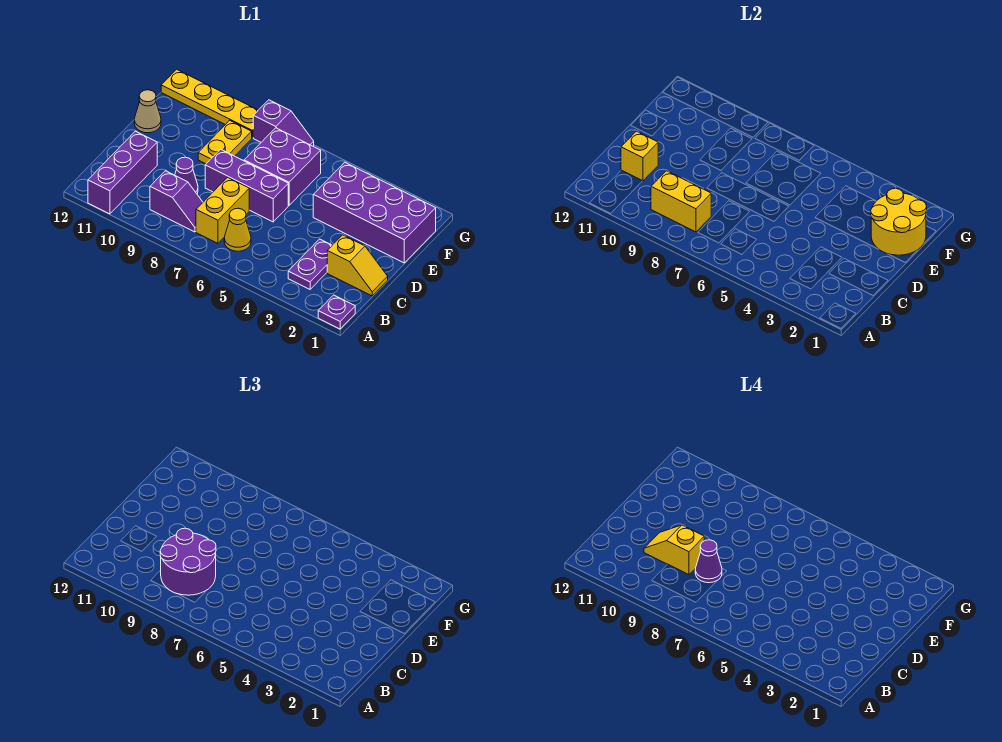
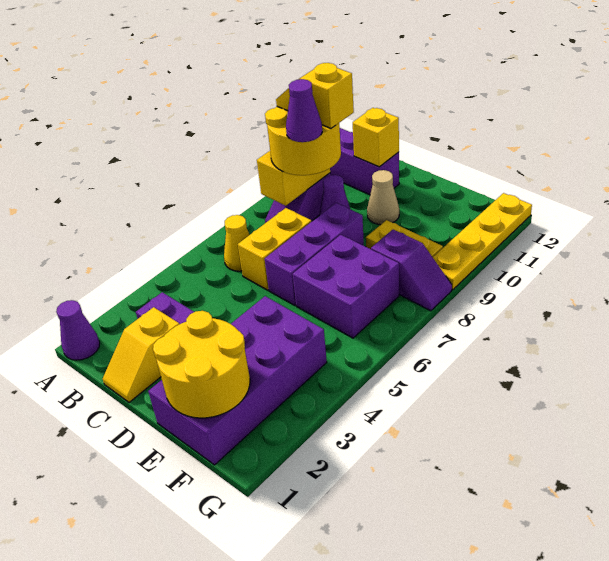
purple 1x1 plate [318,295,355,329] -> purple 1x1 cone [56,300,100,360]
yellow 1x2 brick [196,177,249,243] -> yellow 1x2 brick turned to [238,208,312,290]
purple 2x2 round brick [160,528,216,595] -> yellow 2x2 round brick [265,107,341,175]
yellow 1x2 slope [644,525,704,575] -> yellow 1x2 slope turned to [276,63,354,128]
tan 1x1 cone [134,90,161,133] -> tan 1x1 cone moved to [367,170,399,225]
purple 1x2 slope [253,100,314,146] -> purple 1x2 slope turned to [371,230,452,311]

